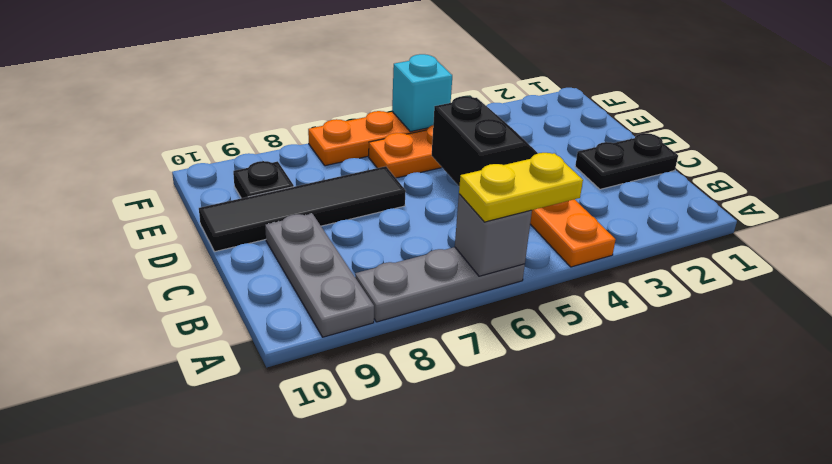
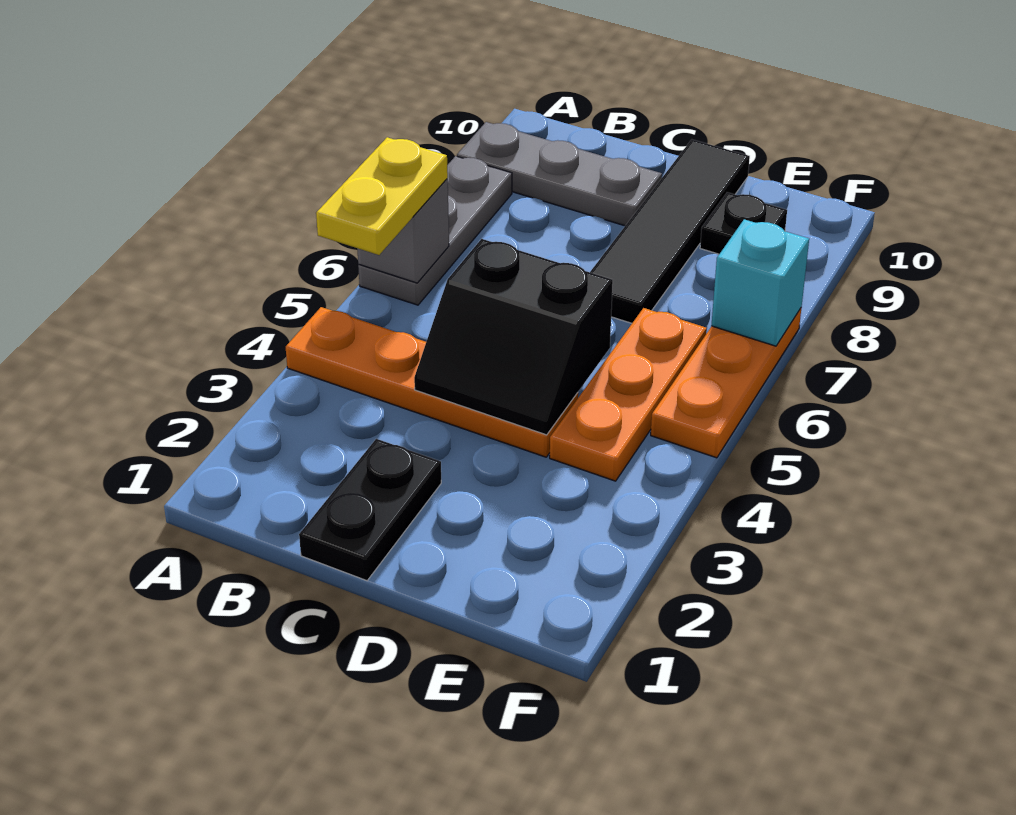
cyan 1x1 brick [392,54,452,132] -> cyan 1x1 brick moved to [711,219,809,346]

